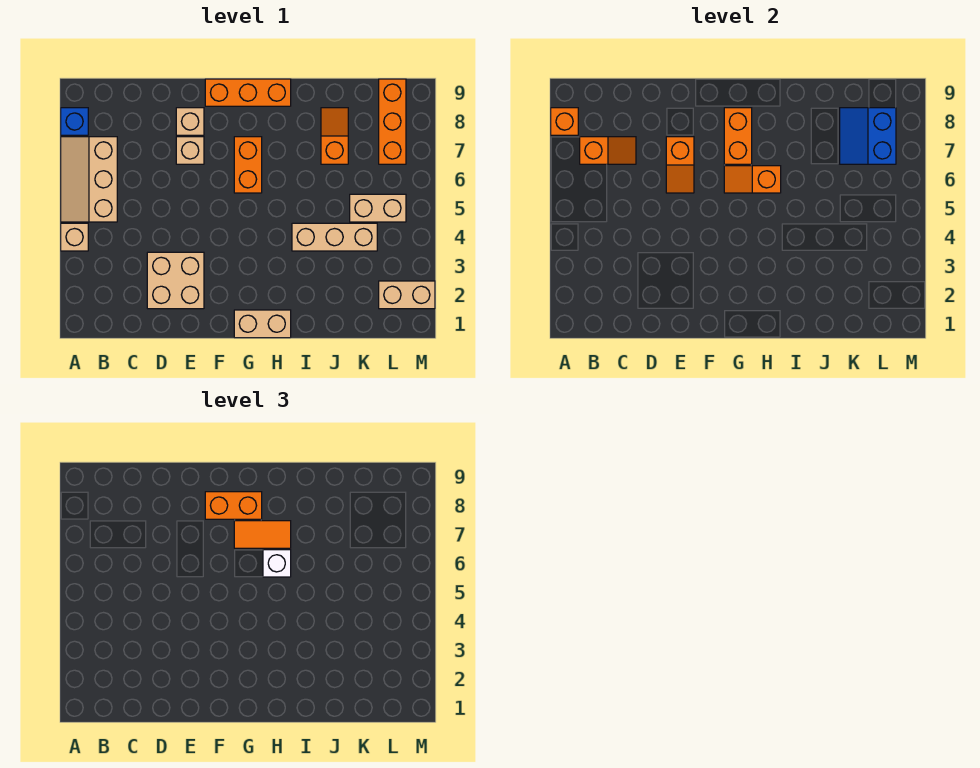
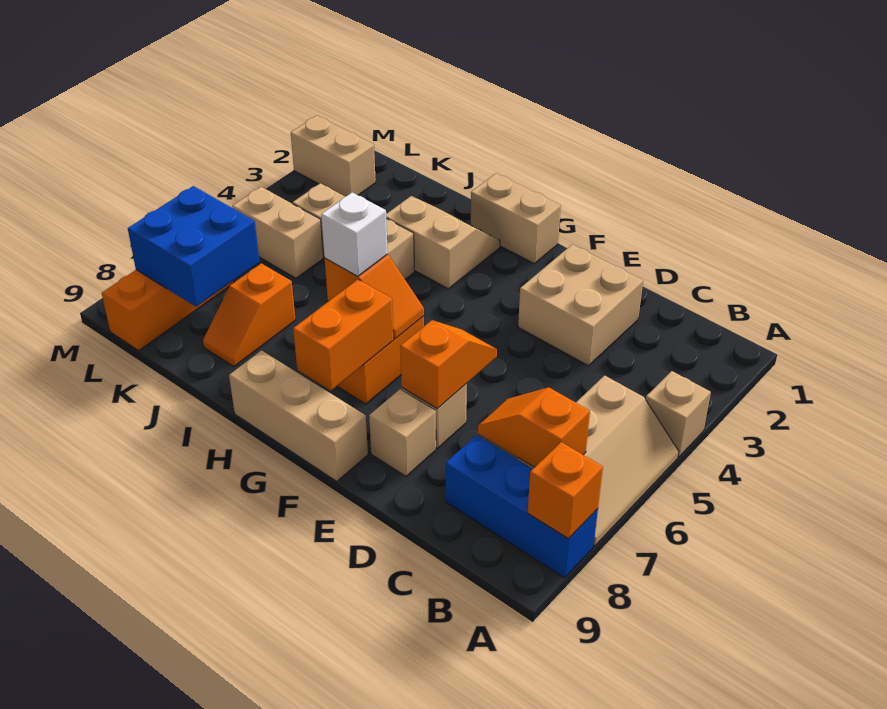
blue 1x1 brick [61,108,88,135] -> blue 1x3 brick [446,435,598,578]
orange 1x2 brick [205,492,262,519] -> none
orange 1x3 brick [205,79,291,106] -> tan 1x3 brick [229,350,368,481]
orange 1x2 tile [234,521,291,548] -> none
none -> tan 2x2 slope [386,196,500,289]
blue 2x2 slope [840,108,896,164] -> blue 2x2 brick [128,186,260,307]

